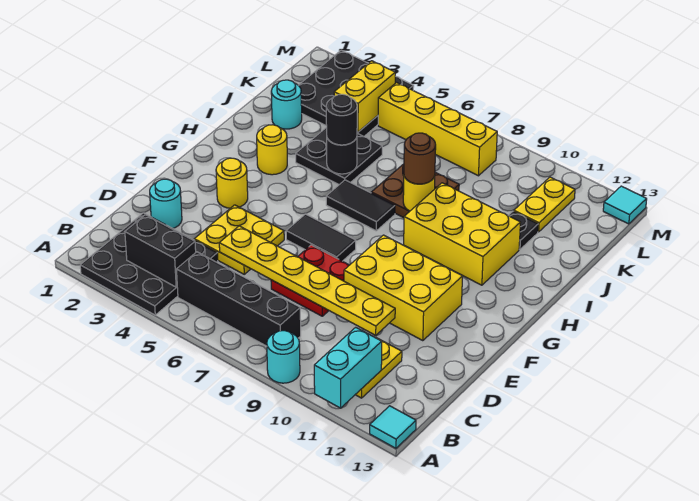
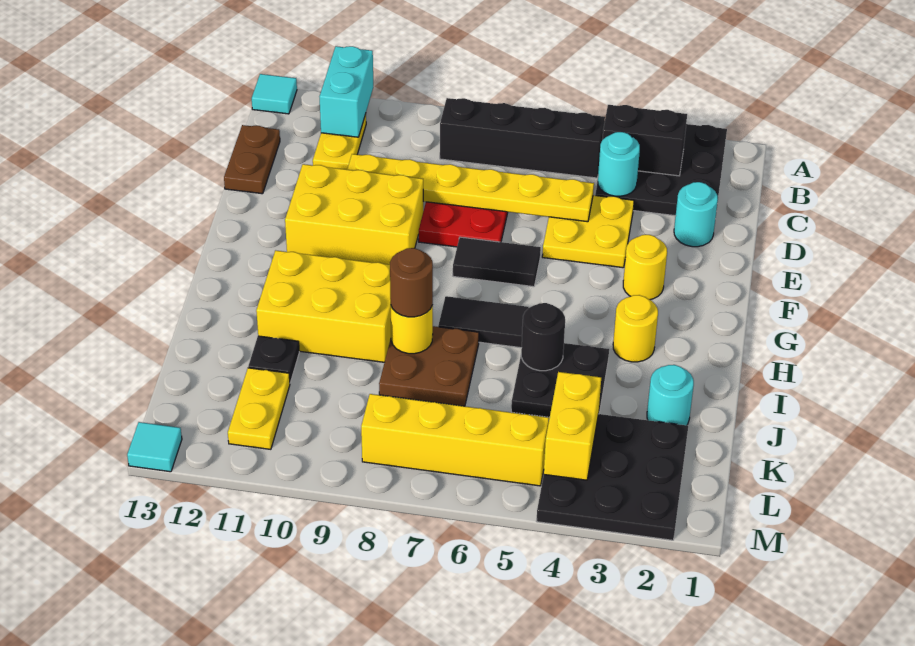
cyan 1x1 round brick [267,331,300,383] -> cyan 1x1 round brick moved to [598,132,640,196]
none -> brown 1x2 plate [224,125,280,194]
black 1x1 round brick [326,94,357,145] -> none

